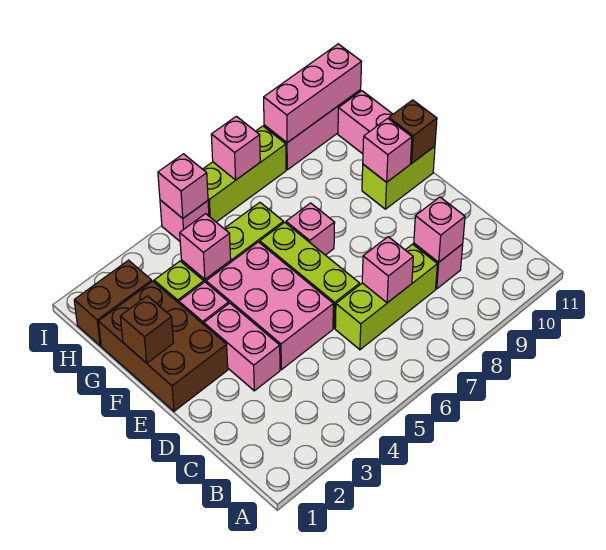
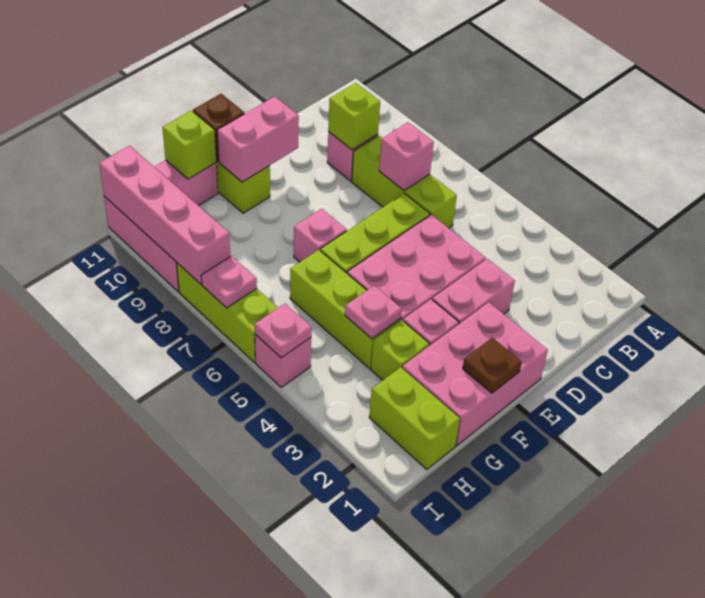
pink 1x1 brick [414,197,465,262] -> lime 1x1 brick [328,83,380,150]
brown 2x3 brick [99,281,228,411] -> pink 2x3 brick [402,302,548,446]
brown 1x1 brick [120,296,173,363] -> brown 1x1 plate [463,338,522,393]
pink 1x1 brick [363,118,412,182] -> pink 1x2 brick [217,97,299,182]
pink 1x1 brick [180,214,231,279] -> pink 1x1 plate [345,286,402,339]
none -> lime 1x1 brick [162,111,216,179]
brown 1x2 brick [74,260,152,346] -> lime 1x2 brick [369,367,460,470]
pink 1x1 brick [158,154,208,218] -> pink 1x1 plate [255,304,312,358]
pink 1x1 brick [211,116,260,180] -> pink 1x1 plate [201,256,257,308]
pink 1x3 brick [264,44,361,143] -> pink 1x4 brick [99,146,230,284]

